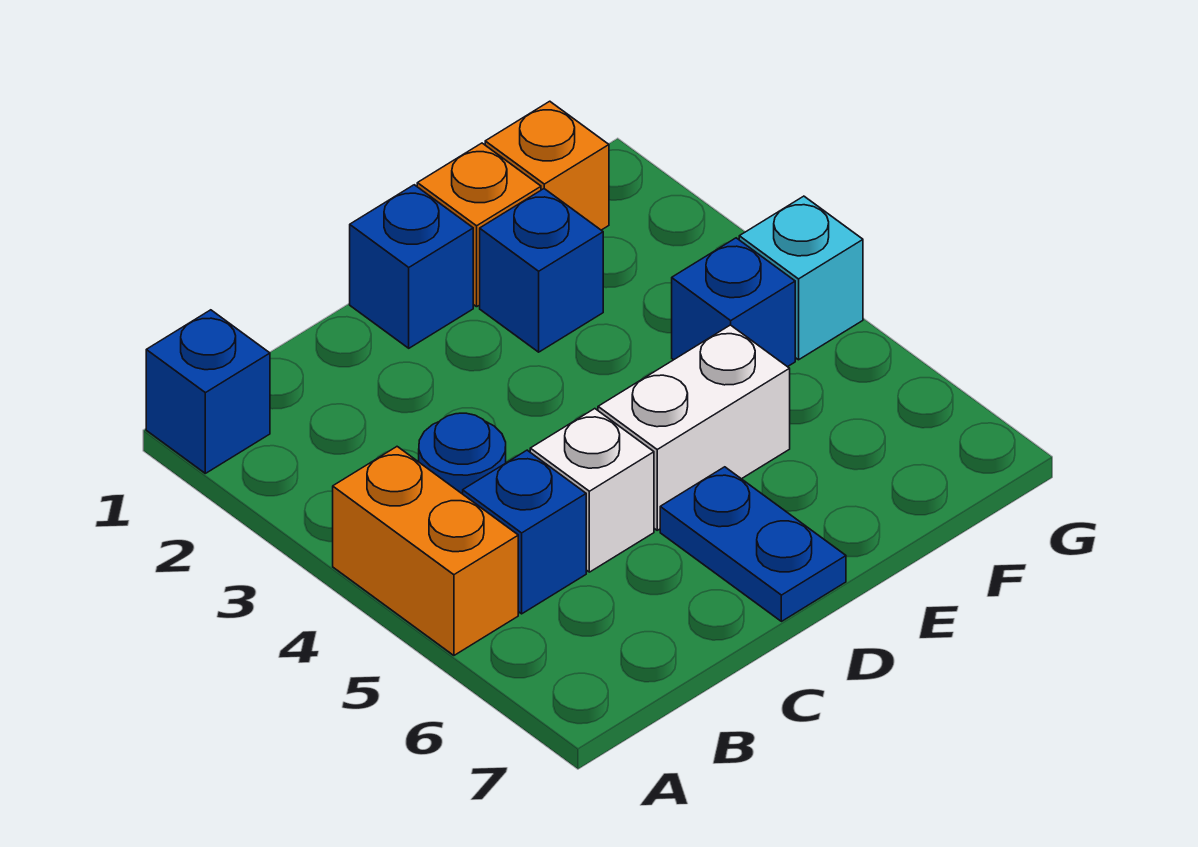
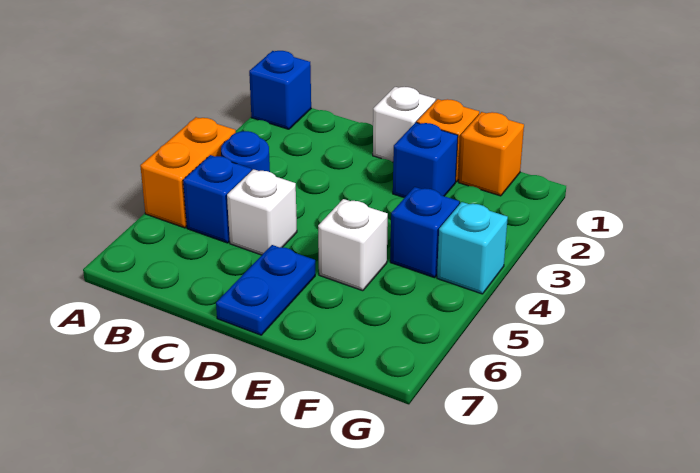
blue 1x1 brick [350,185,473,348] -> white 1x1 brick [373,87,436,162]
white 1x2 brick [598,325,790,530] -> white 1x1 brick [318,199,388,291]

